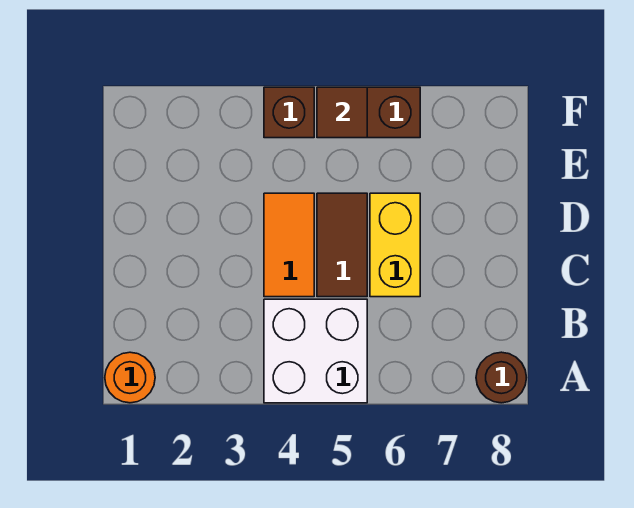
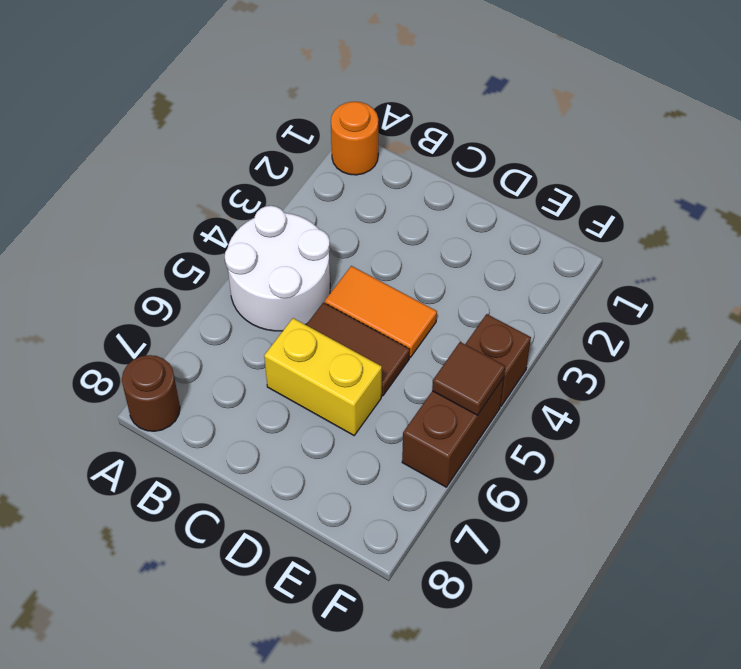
white 2x2 brick [264,299,367,403] -> white 2x2 round brick [225,206,330,331]

